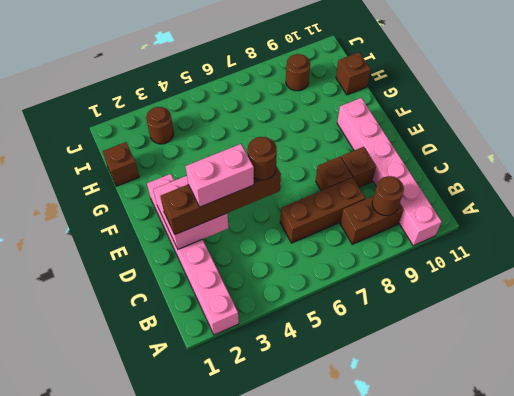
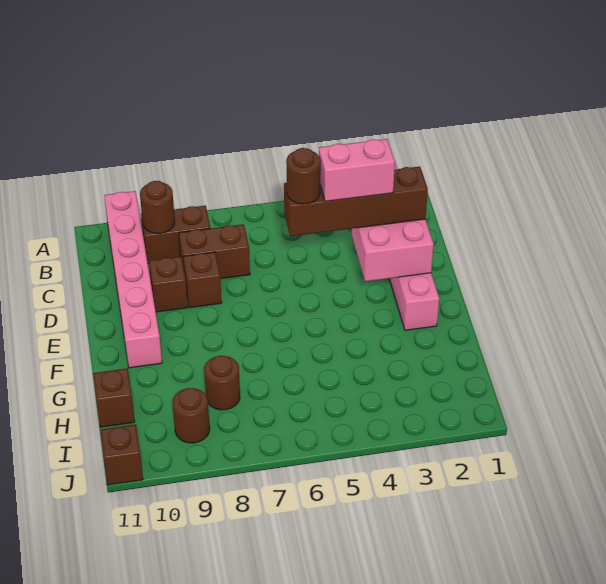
brown 1x3 brick [280,177,365,243] -> brown 1x2 brick [179,224,250,279]
brown 1x1 brick [102,142,139,186] -> brown 1x1 brick moved to [100,425,143,485]
brown 1x1 round brick [146,107,174,144] -> brown 1x1 round brick moved to [204,356,240,410]

